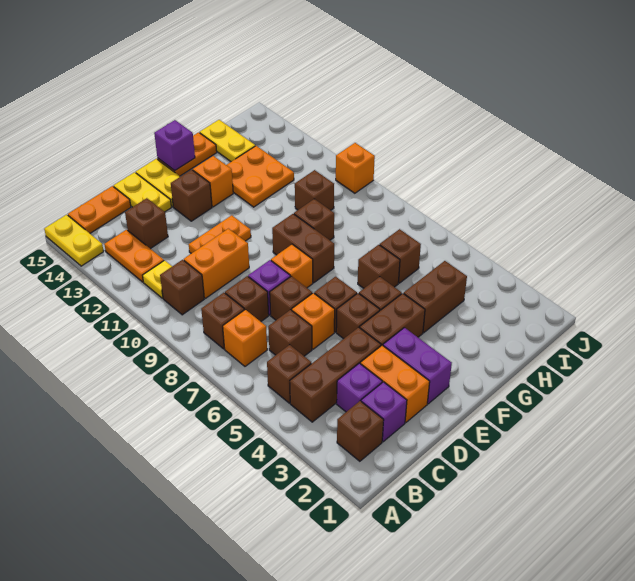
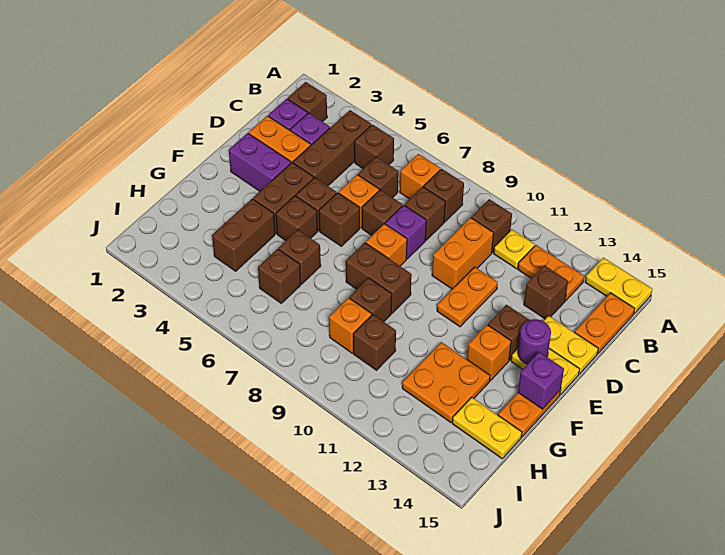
none -> purple 1x1 round brick [518,319,551,364]
orange 1x1 brick [336,143,375,193] -> orange 1x1 brick moved to [329,298,372,353]

